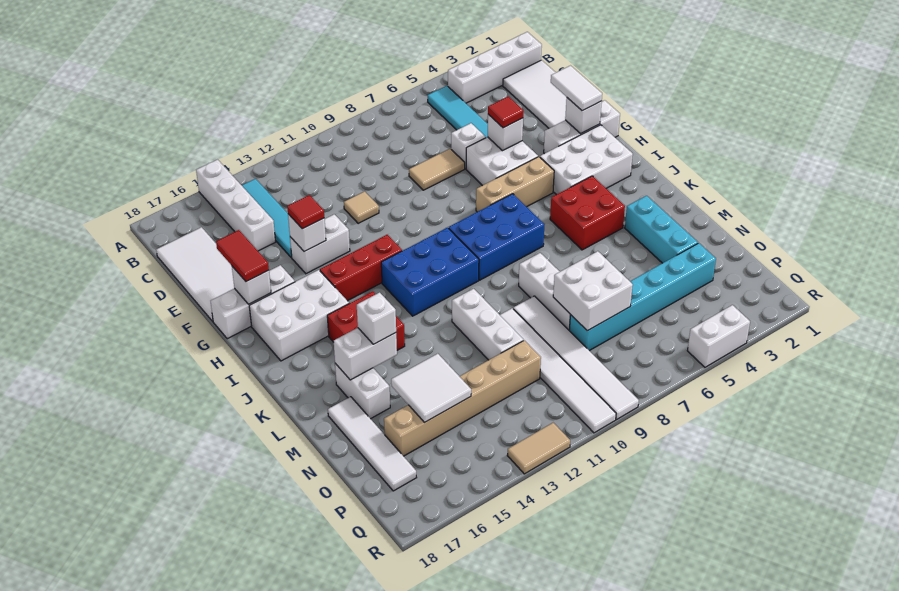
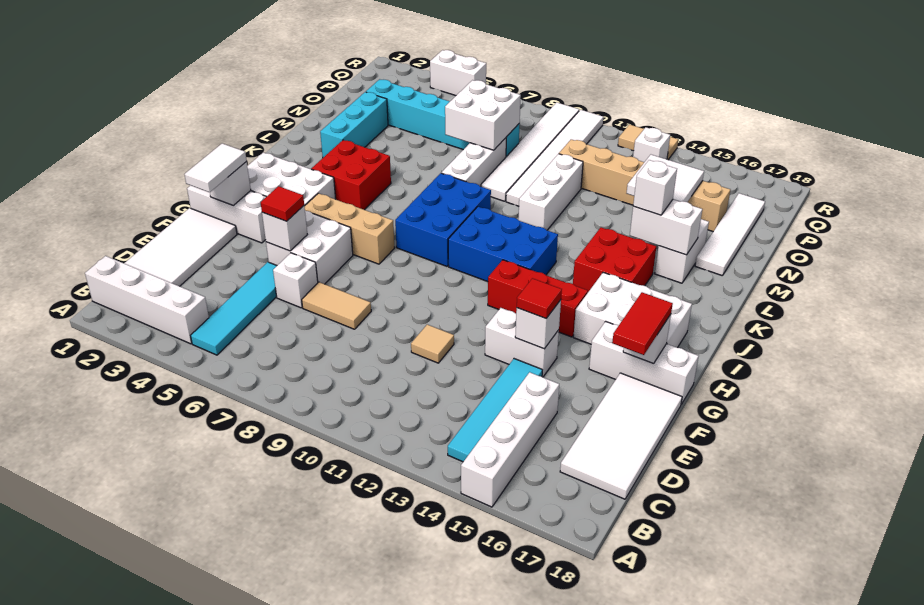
blue 2x3 brick [449,194,545,280] -> blue 2x3 brick turned to [395,173,491,266]
none -> white 1x1 brick [633,127,670,162]

